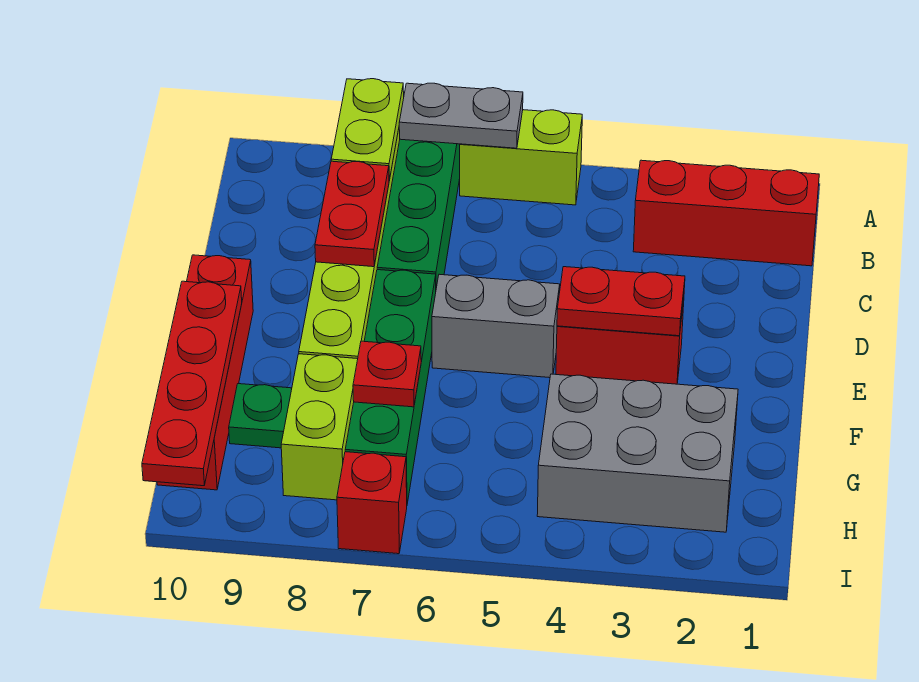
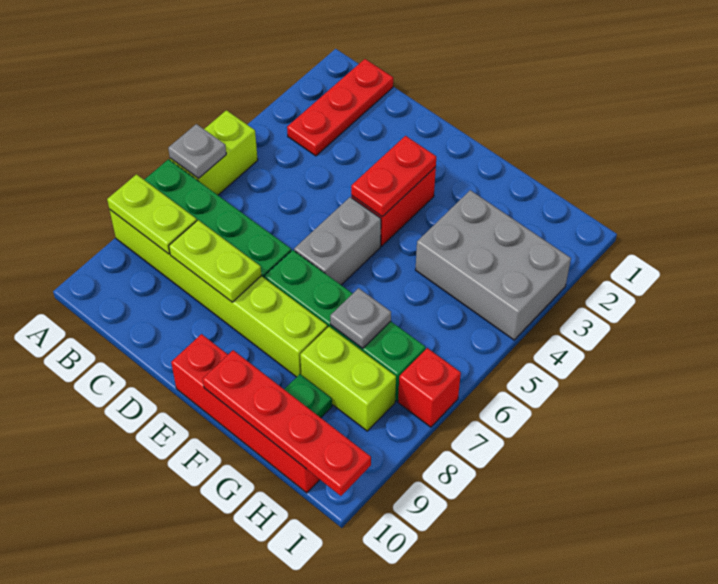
grey 1x2 plate [399,83,523,148] -> grey 1x1 plate [168,124,226,178]
red 1x3 brick [633,160,819,266] -> red 1x3 plate [287,59,393,156]
red 1x2 plate [315,161,389,267] -> lime 1x2 plate [169,220,261,302]
grey 2x3 brick [537,374,738,532] -> grey 2x3 brick turned to [416,190,571,340]
red 1x1 plate [353,341,421,407] -> grey 1x1 plate [330,288,391,349]

